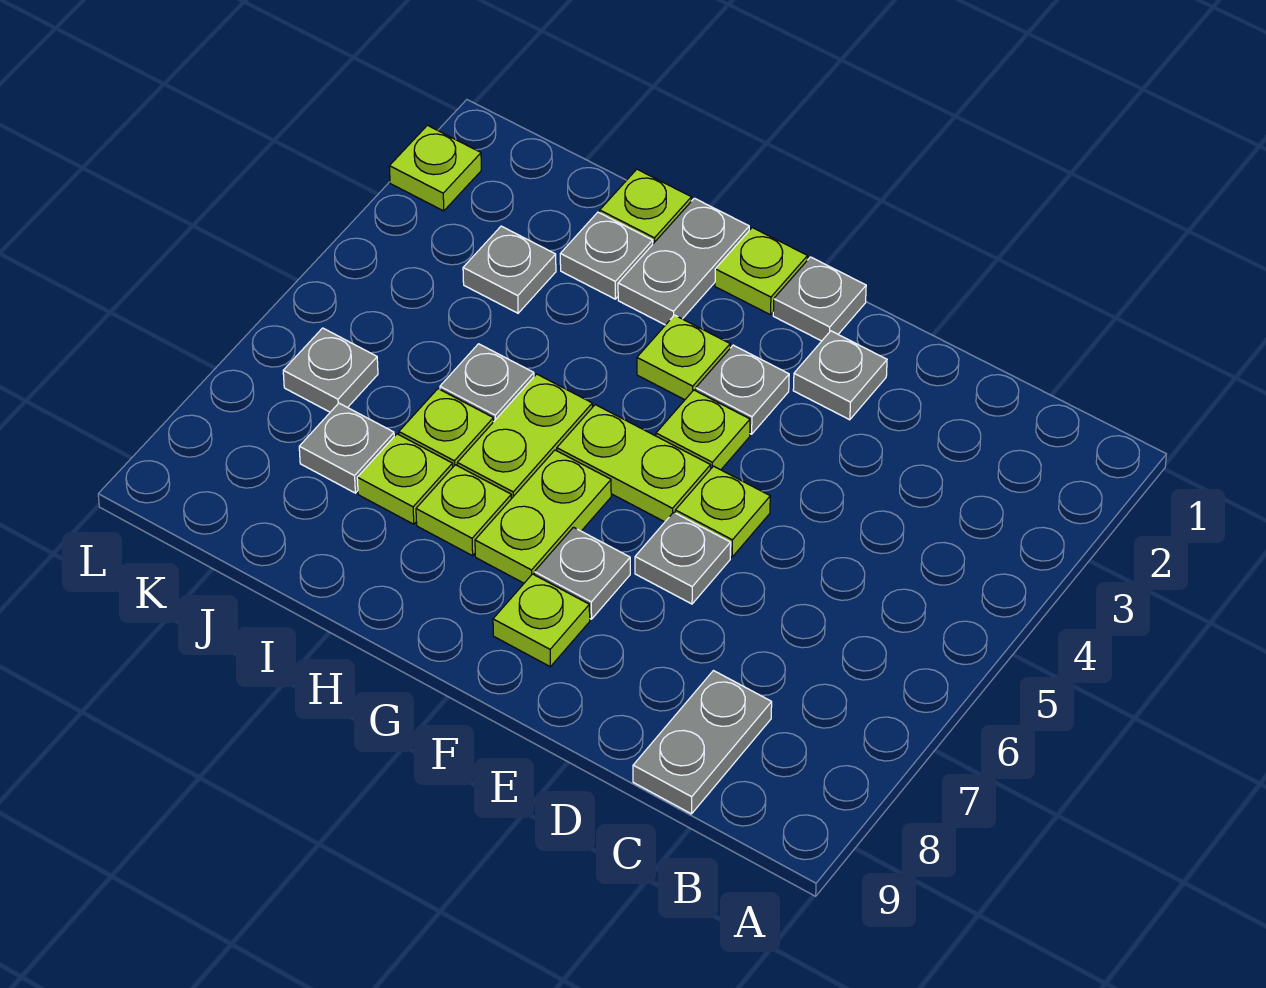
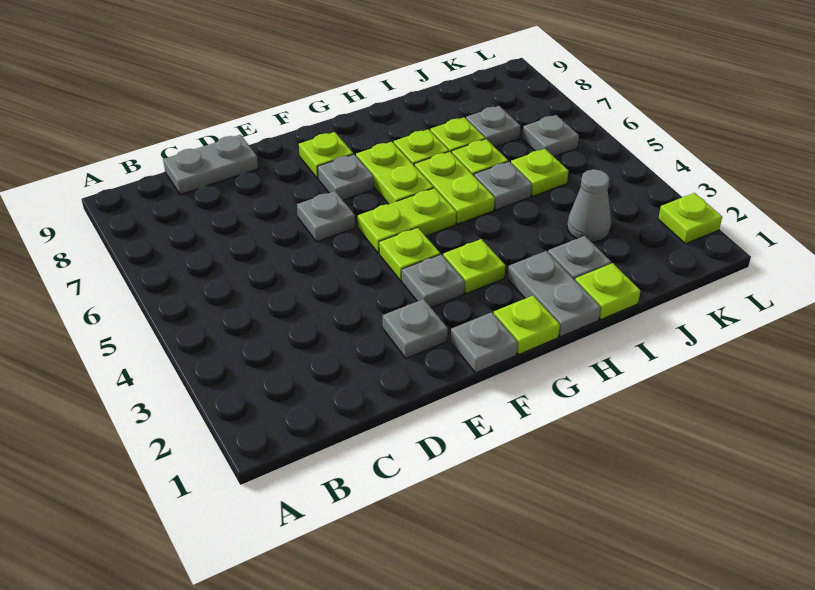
grey 1x2 plate [633,671,772,814] -> grey 1x2 plate turned to [163,135,258,195]
lime 1x1 plate [675,466,770,557] -> lime 1x1 plate moved to [511,149,568,196]
grey 1x1 plate [463,226,556,313] -> grey 1x1 cone [567,169,611,242]

